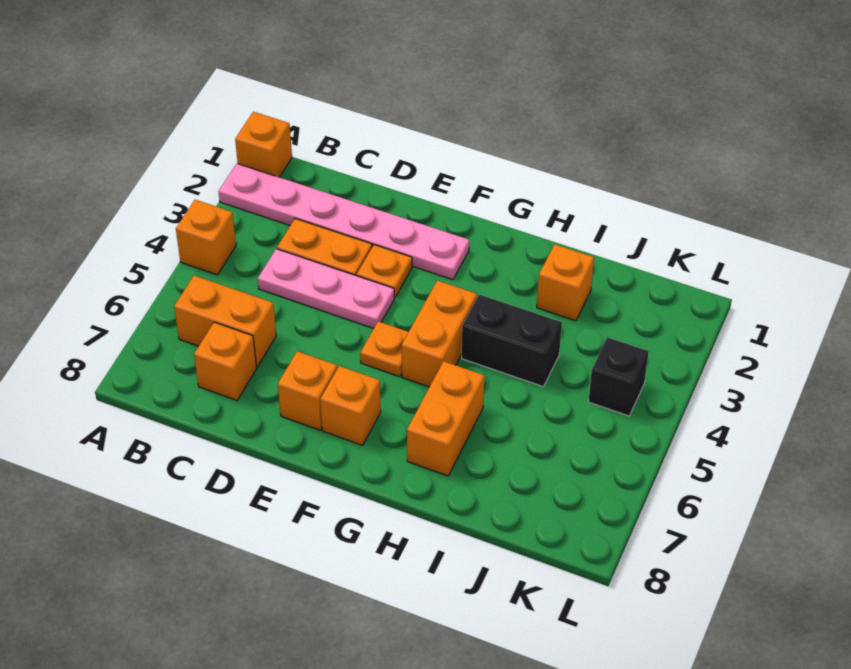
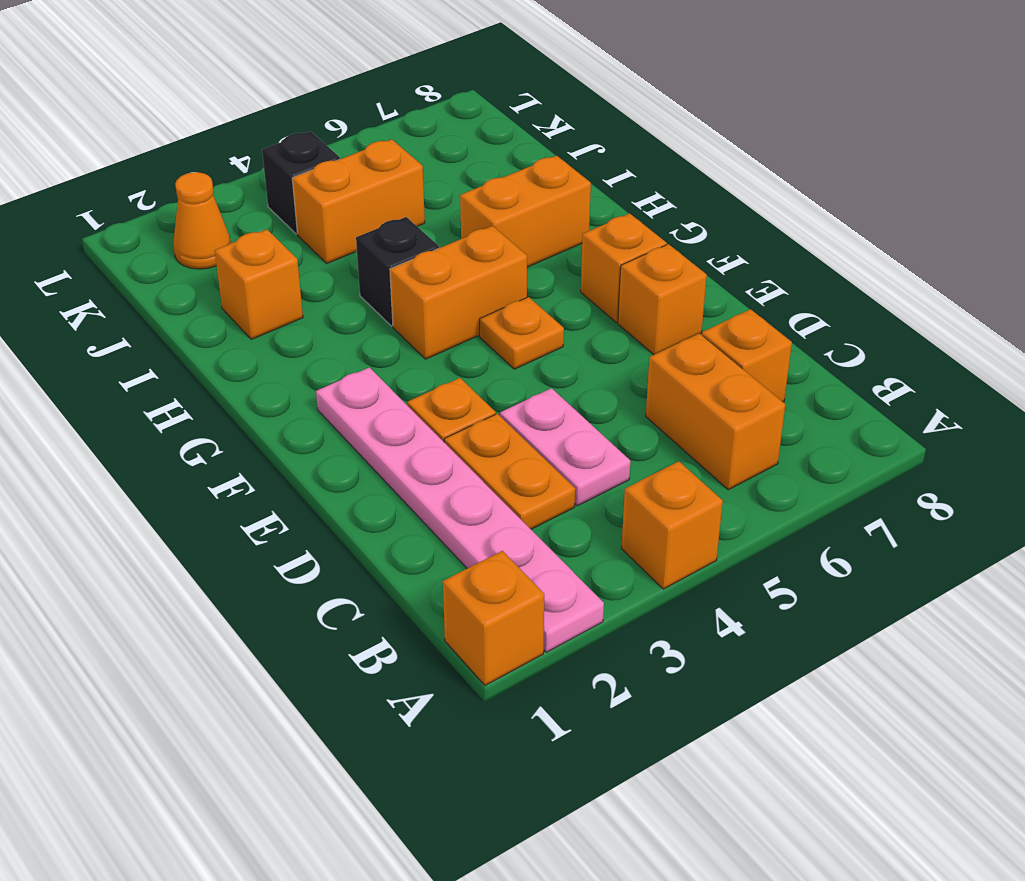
pink 1x3 plate [258,249,394,328] -> pink 1x2 plate [500,388,630,506]
black 1x2 brick [462,295,562,387] -> black 1x1 brick [356,217,439,326]
none -> orange 1x2 brick [292,139,425,263]
none -> orange 1x1 cone [173,172,231,269]

